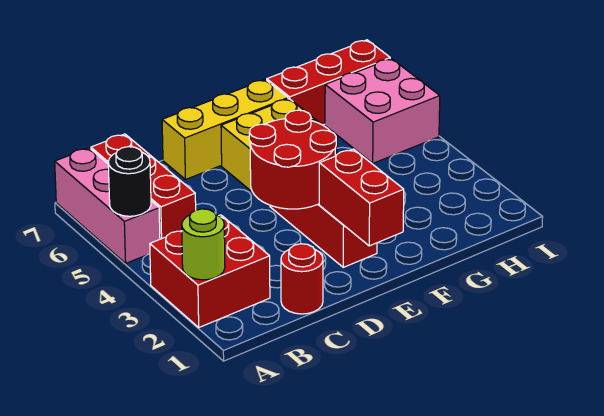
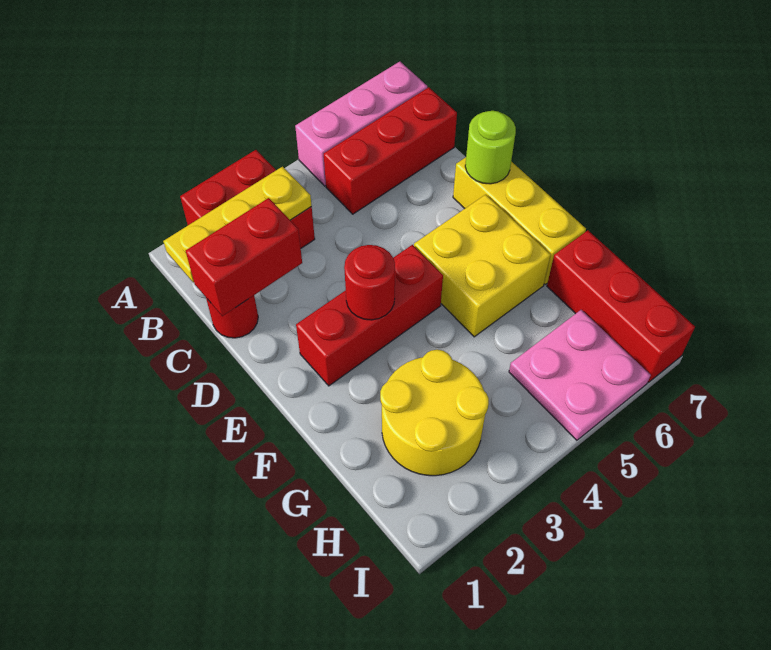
lime 1x1 round brick [182,209,225,280] -> lime 1x1 round brick moved to [465,111,516,184]
black 1x1 round brick [108,147,151,216] -> none
none -> yellow 1x3 plate [163,167,312,283]
red 2x2 round brick [249,110,336,209] -> red 1x1 round brick [344,245,395,320]
red 1x2 brick [319,149,404,246] -> red 1x2 brick moved to [186,198,302,316]
none -> yellow 2x2 round brick [380,350,489,476]
pink 2x2 brick [325,59,440,163] -> pink 2x2 plate [509,310,651,440]

